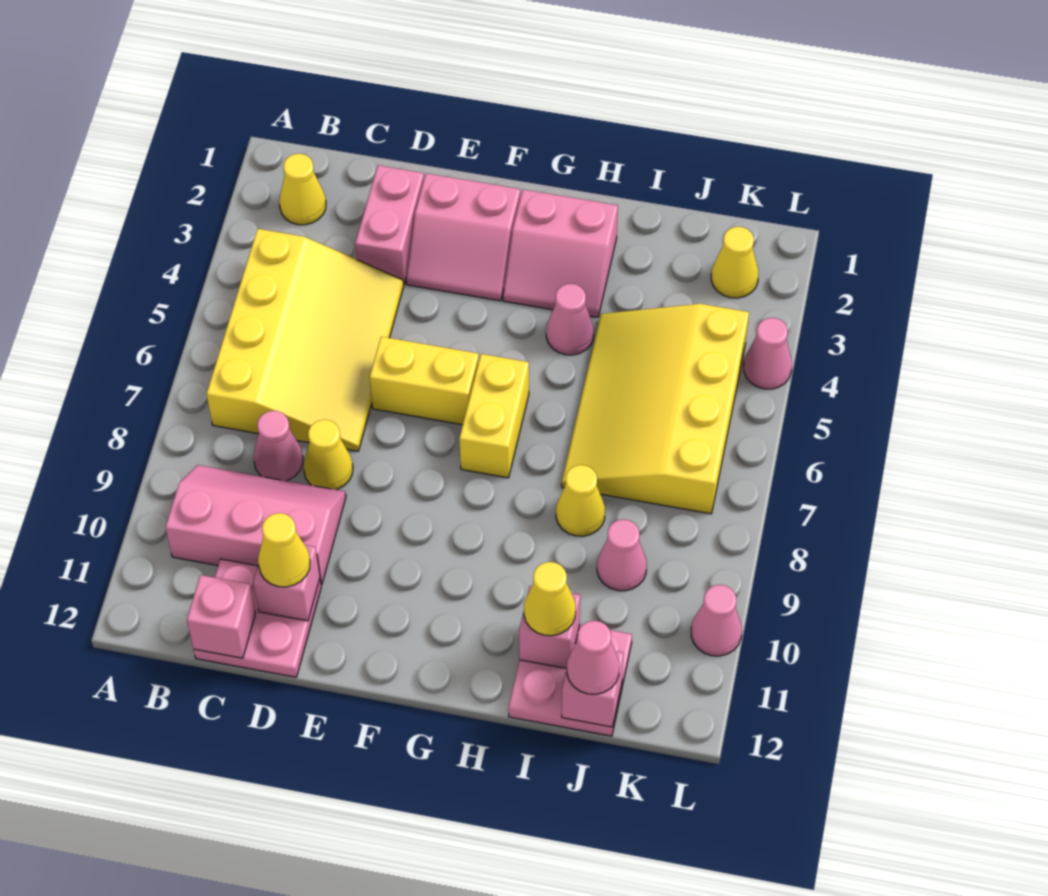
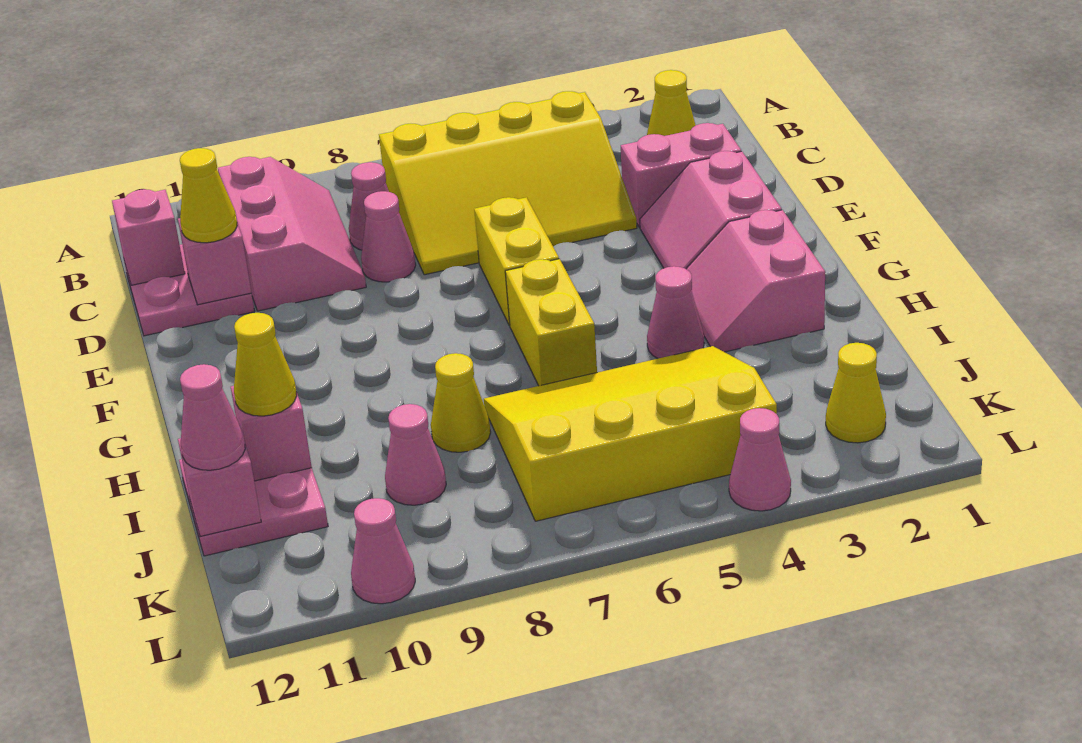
yellow 1x1 cone [303,420,353,490] -> pink 1x1 cone [361,191,416,282]
yellow 1x2 brick [459,354,529,478] -> yellow 1x2 brick turned to [505,259,597,386]

